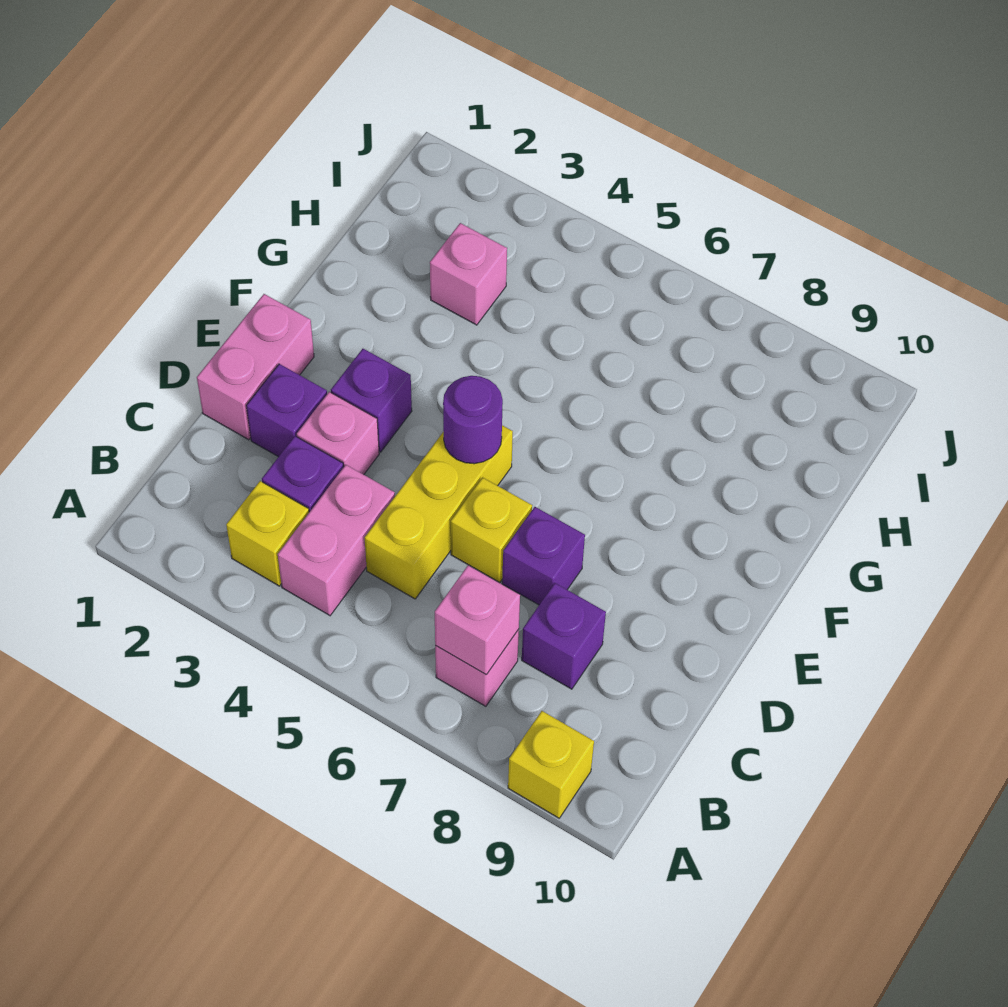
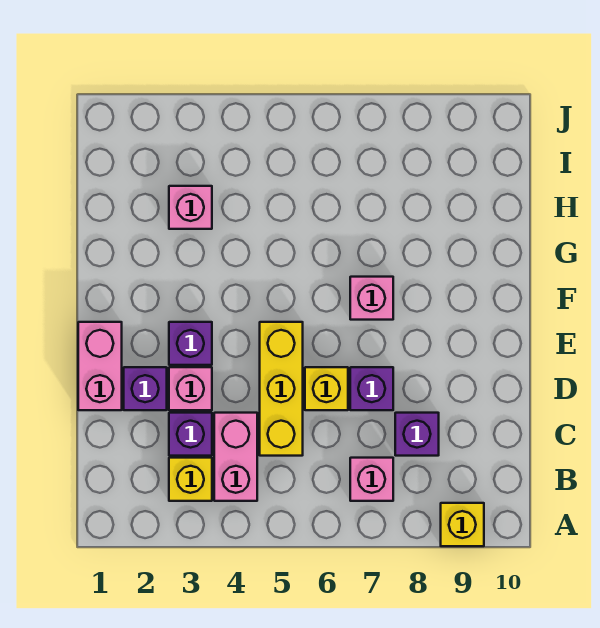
pink 1x1 brick [435,565,520,675] -> pink 1x1 brick moved to [350,277,393,320]
purple 1x1 round brick [443,376,503,464] -> none

